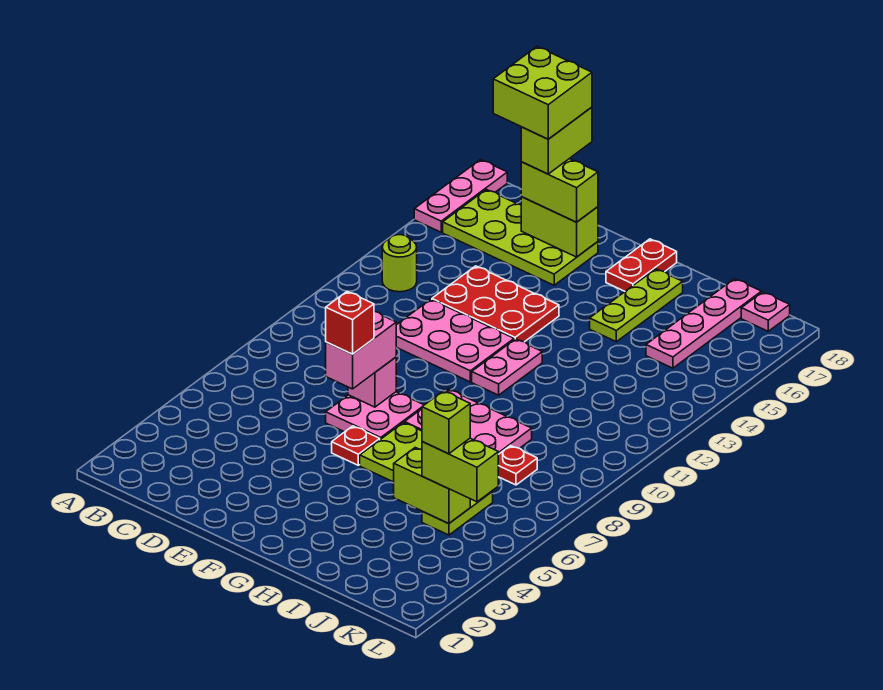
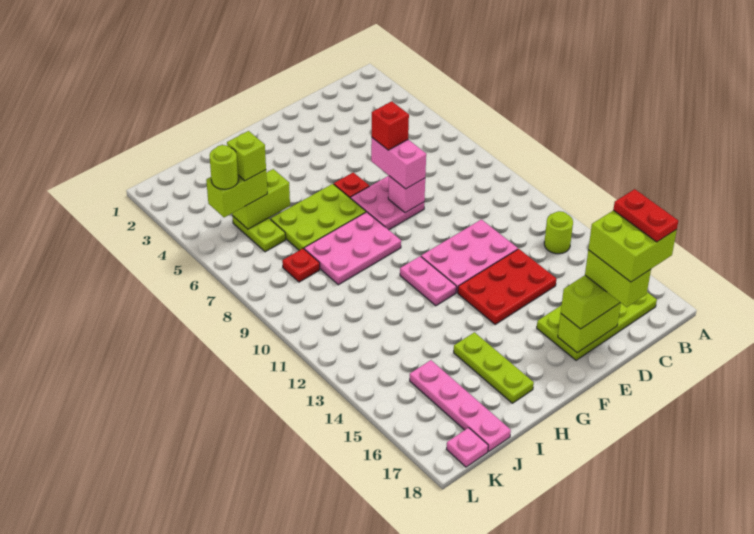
pink 1x3 plate [414,160,507,232] -> none
red 1x2 plate [606,239,677,291] -> red 1x2 plate moved to [613,189,678,242]
none -> lime 1x1 round brick [210,145,238,189]

